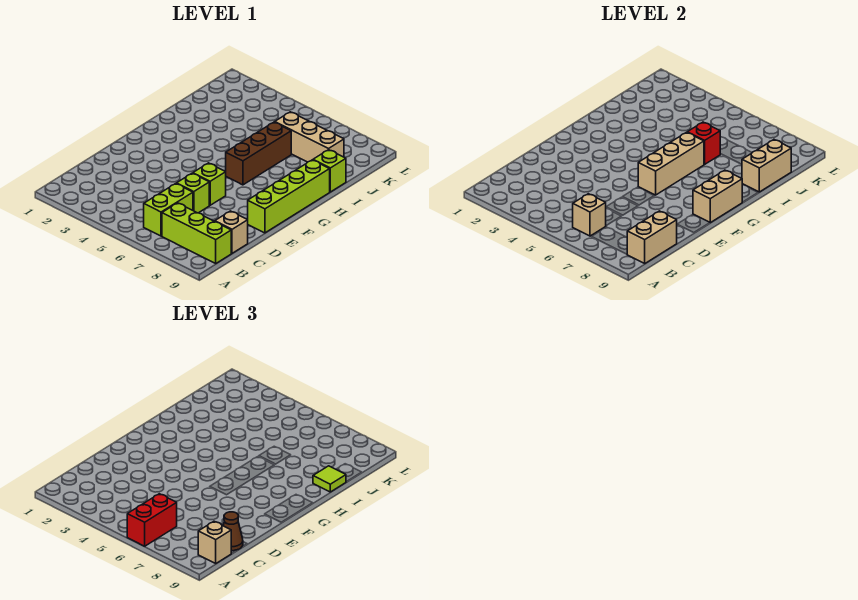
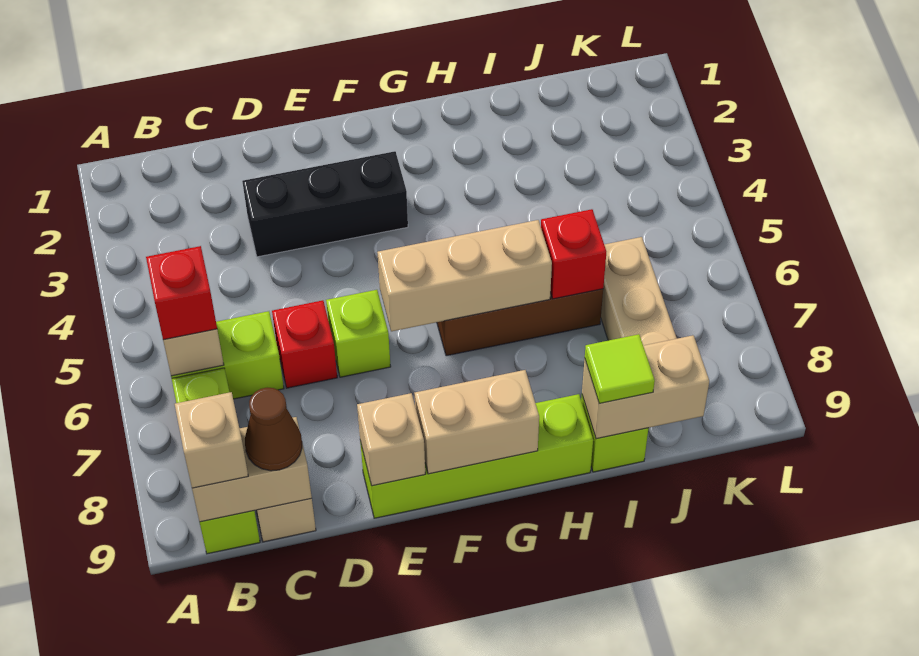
red 1x2 brick [127,494,177,546] -> red 1x1 brick [146,246,217,340]
none -> black 1x3 brick [242,151,408,257]
lime 1x1 brick [176,173,209,213] -> red 1x1 brick [272,300,337,388]
none -> tan 1x1 brick [357,393,425,486]

